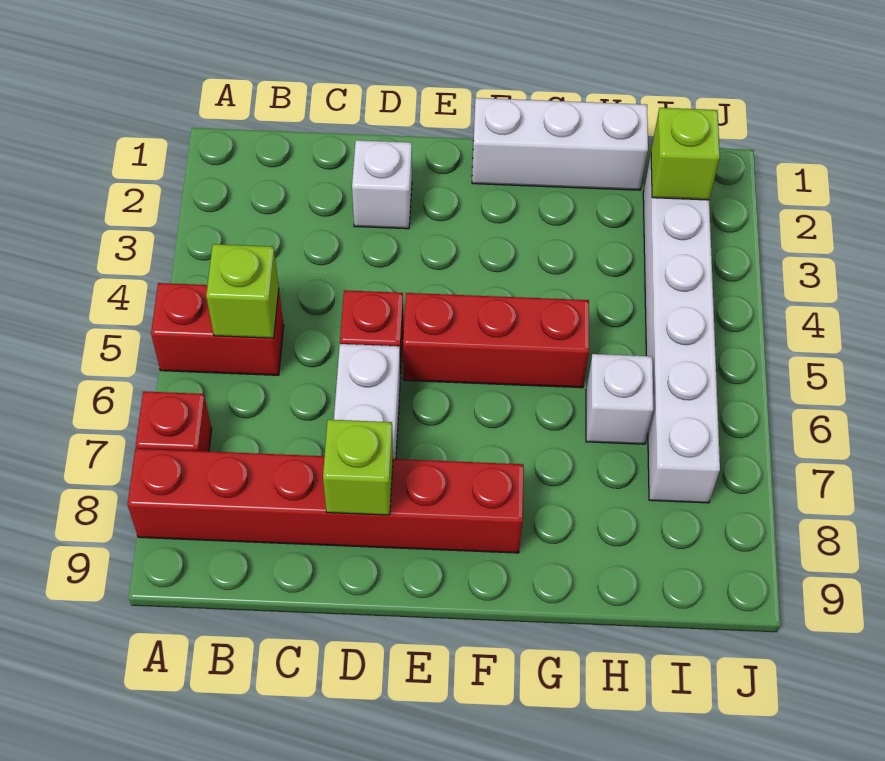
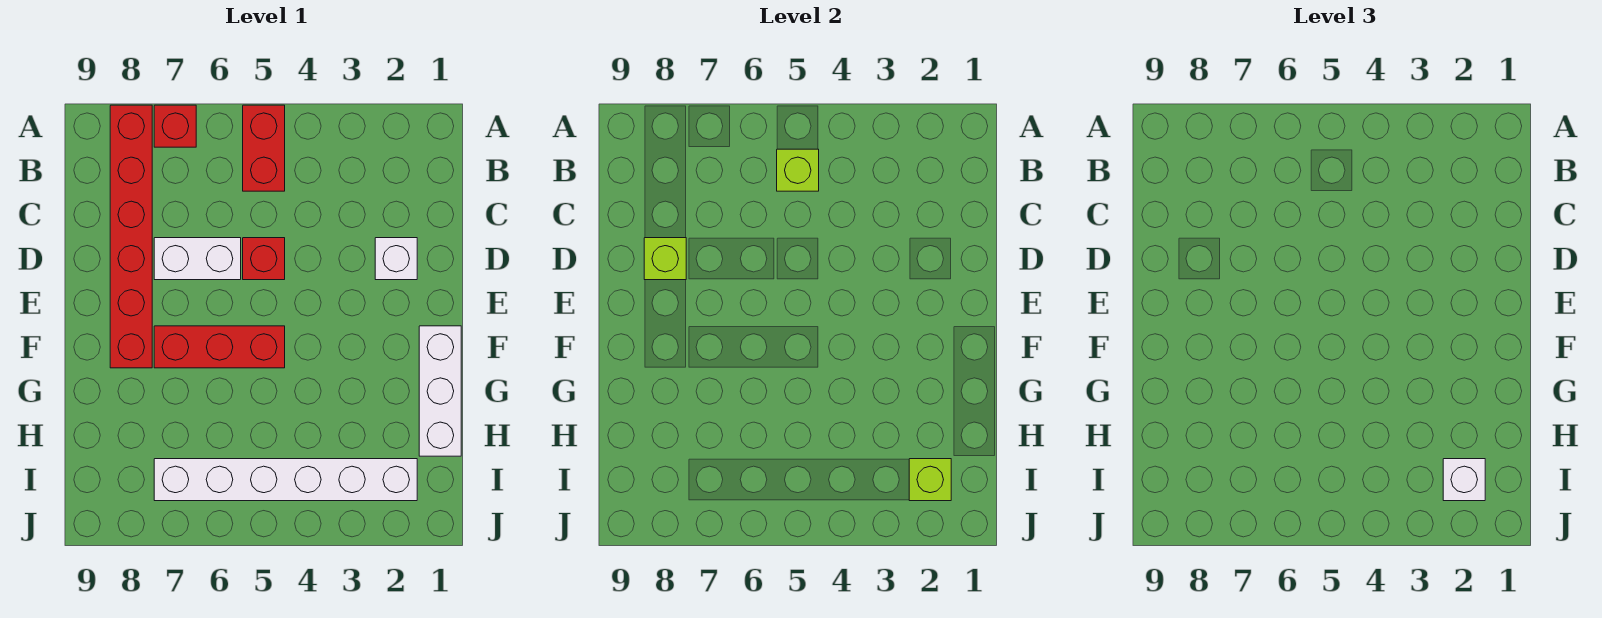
red 1x3 brick [403,293,589,388] -> red 1x3 brick turned to [154,326,285,368]
white 1x1 brick [586,354,653,444] -> white 1x1 brick moved to [1443,459,1485,501]

